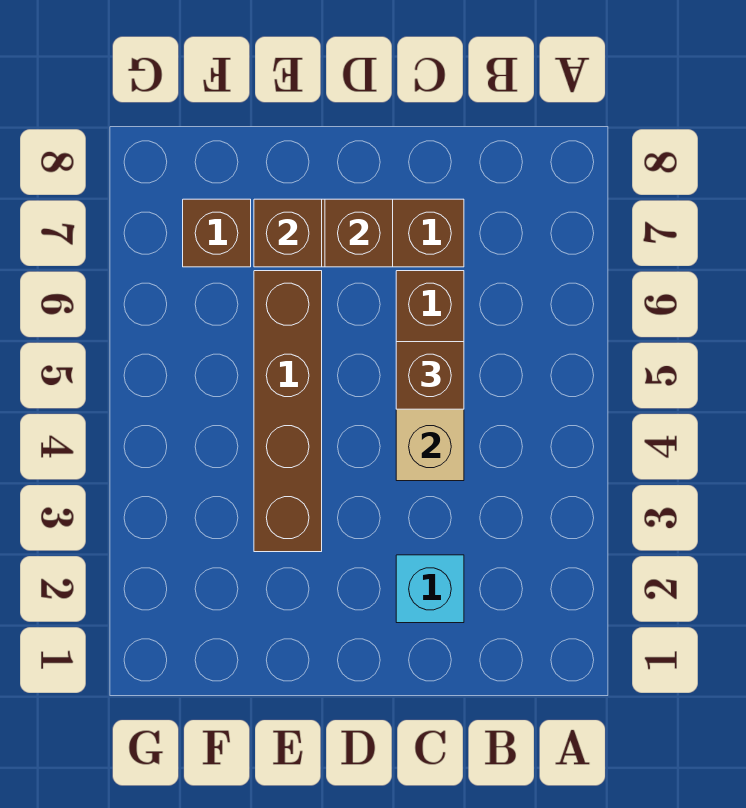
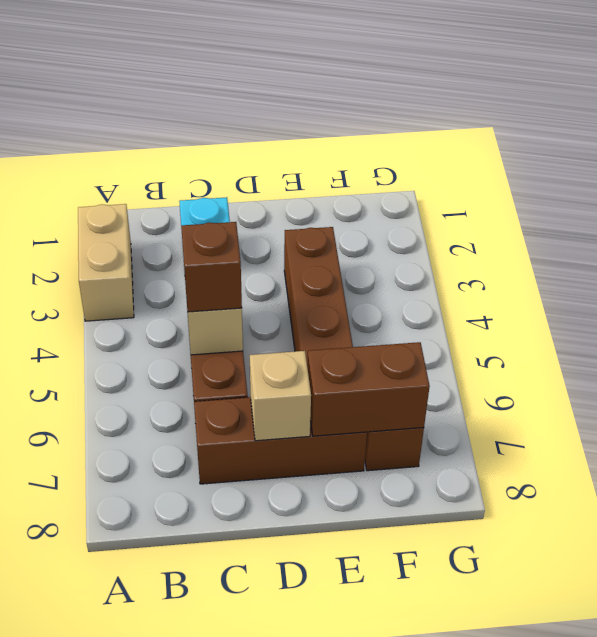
none -> tan 1x2 brick [78,204,134,321]
brown 1x1 brick [325,199,393,267] -> tan 1x1 brick [250,351,311,441]
brown 1x1 brick [254,199,322,267] -> brown 1x2 brick [307,342,430,436]

